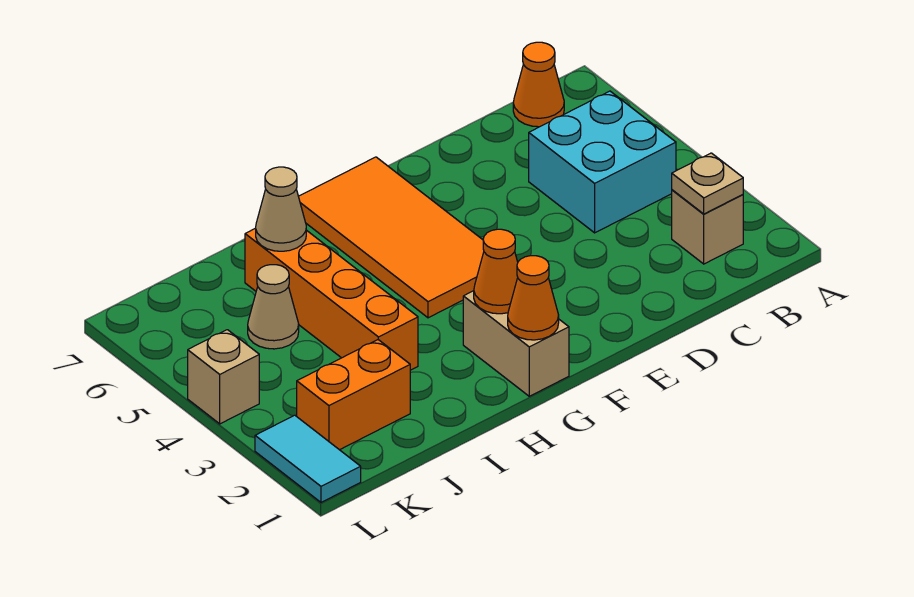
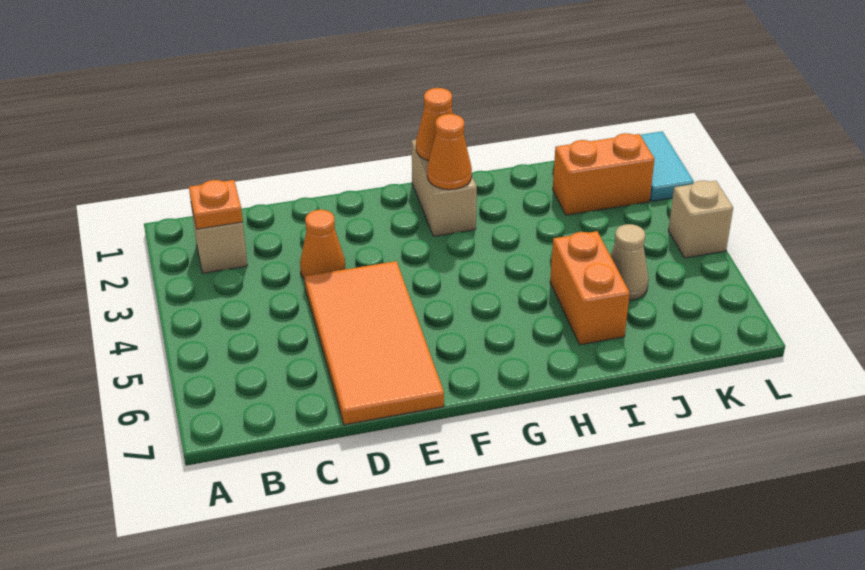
tan 1x1 plate [672,153,743,214] -> orange 1x1 plate [189,180,243,229]
cyan 2x2 brick [529,91,676,233] -> none
orange 1x1 cone [513,42,564,127] -> orange 1x1 cone moved to [300,210,345,279]
orange 2x4 tile [298,157,484,318] -> orange 2x4 tile moved to [304,261,444,425]
orange 1x4 brick [245,228,418,370] -> orange 1x2 brick [550,231,630,345]
tan 1x1 cone [256,167,306,251] -> none

